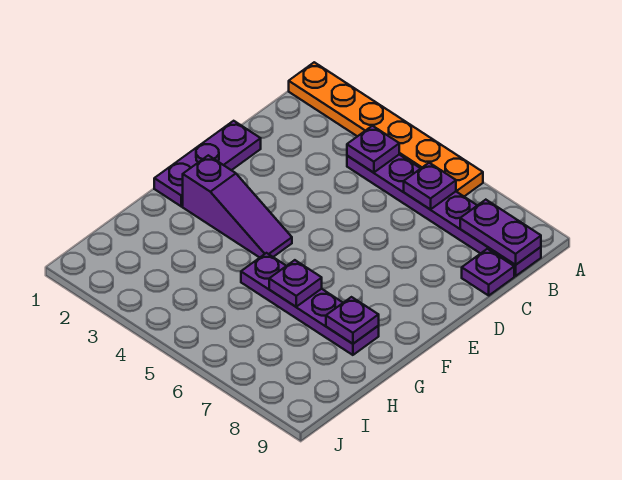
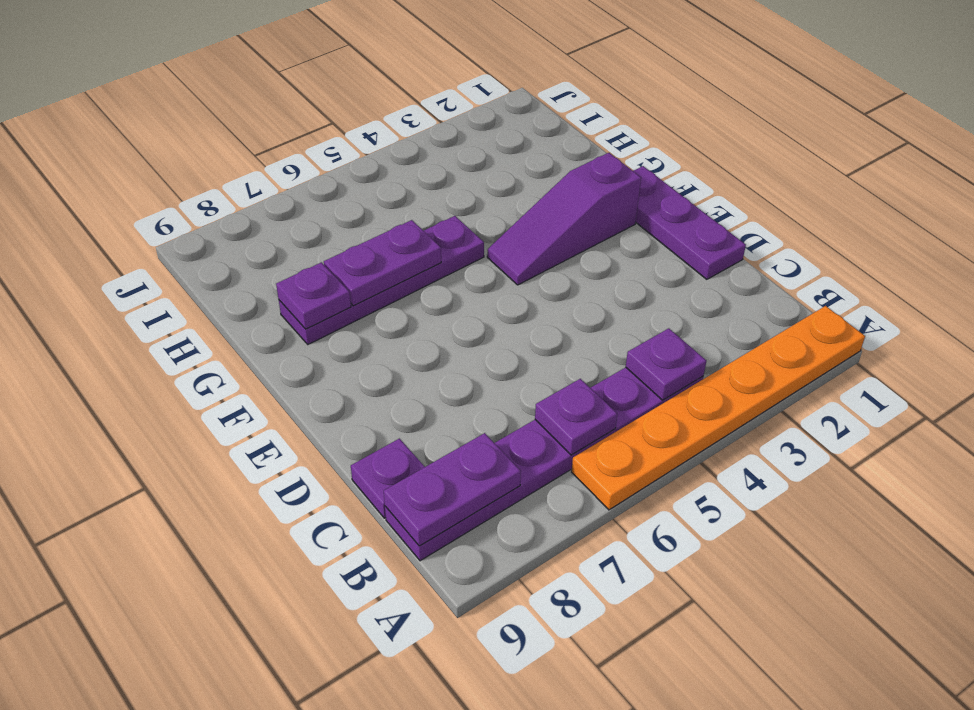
purple 1x1 plate [269,260,322,307] -> purple 1x2 plate [324,220,441,306]

